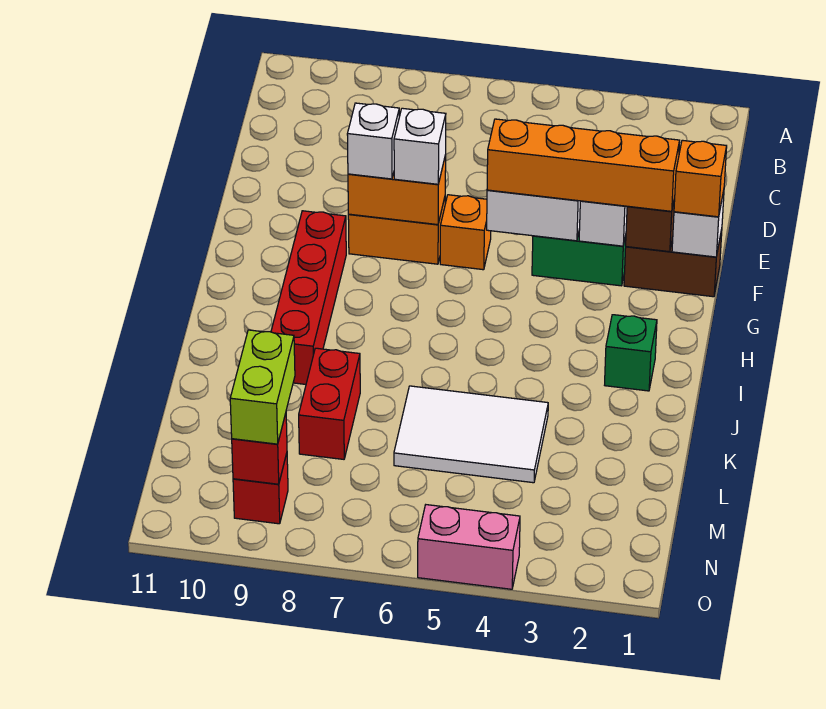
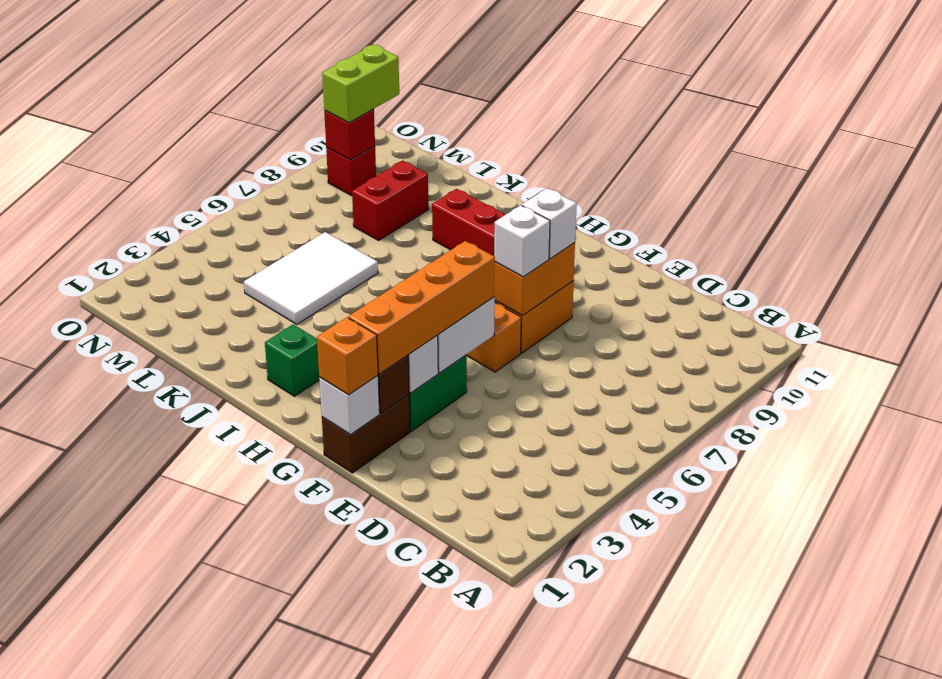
red 1x2 brick [299,348,360,459] -> red 1x2 brick turned to [352,161,429,240]
lime 1x2 brick [230,330,295,444] -> lime 1x2 brick turned to [322,45,399,123]
pink 1x2 brick [418,505,520,589] -> none

